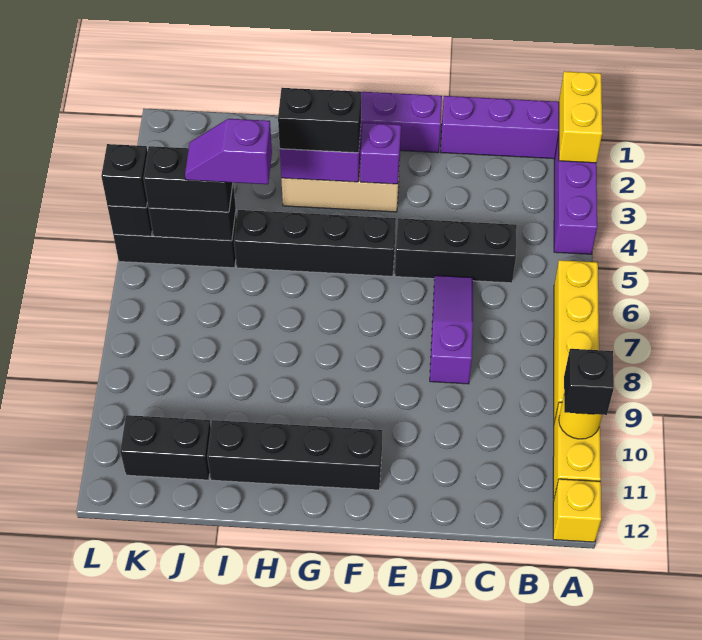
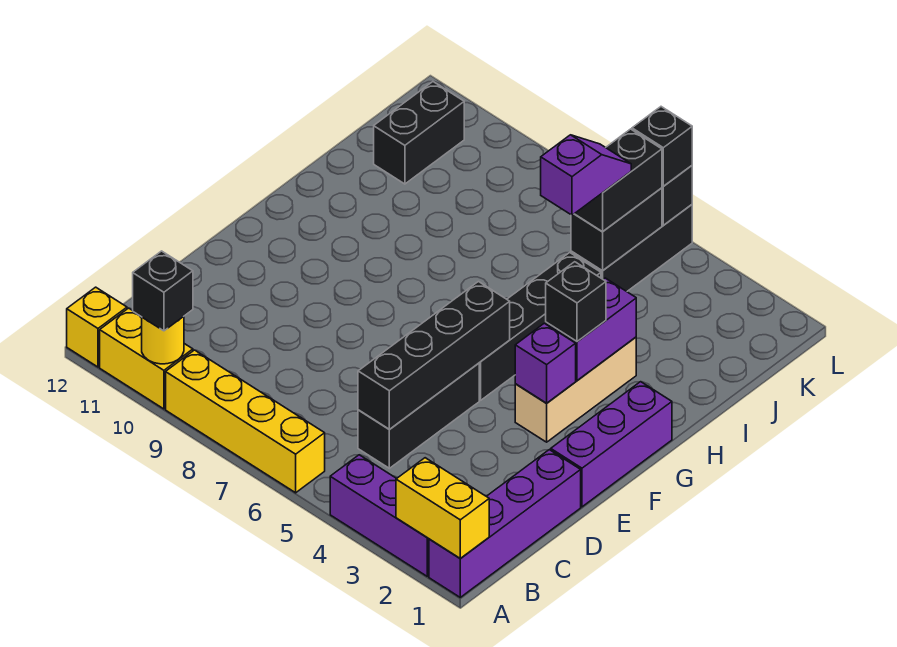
purple 1x3 slope [430,275,473,384] -> none
black 1x4 brick [207,420,382,490] -> black 1x4 brick moved to [358,282,510,430]
black 1x2 brick [278,88,361,153] -> black 1x1 brick [546,262,606,341]

